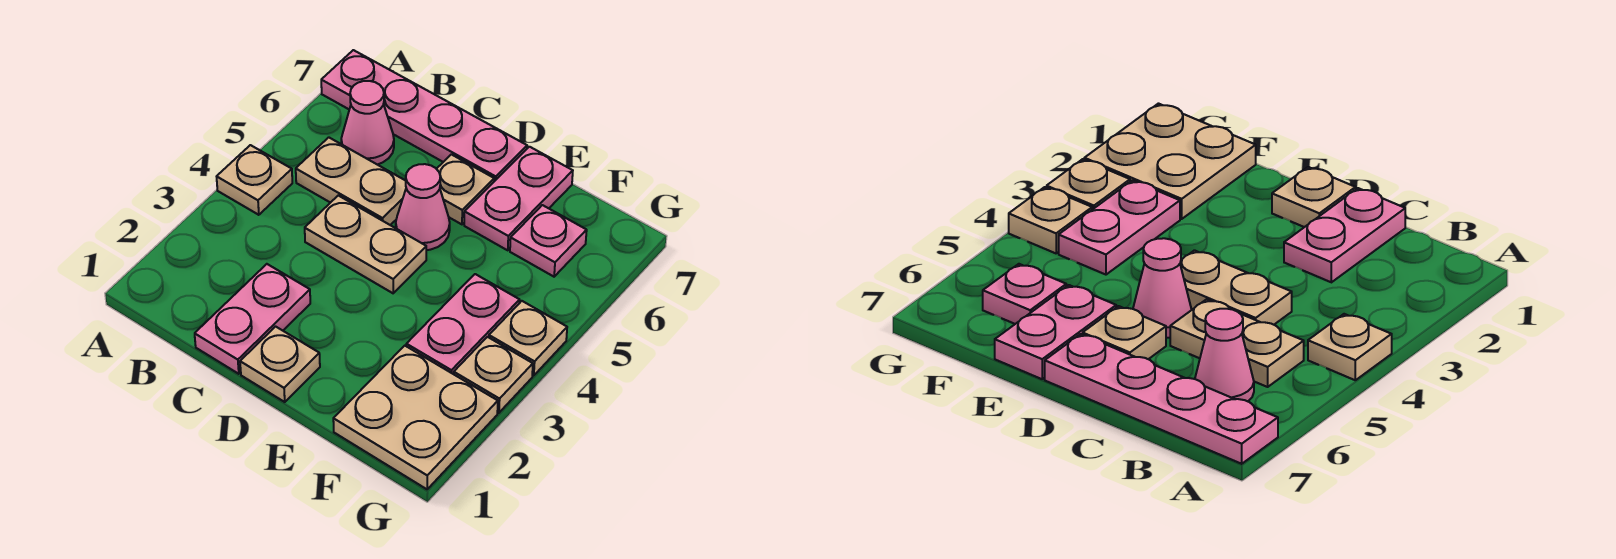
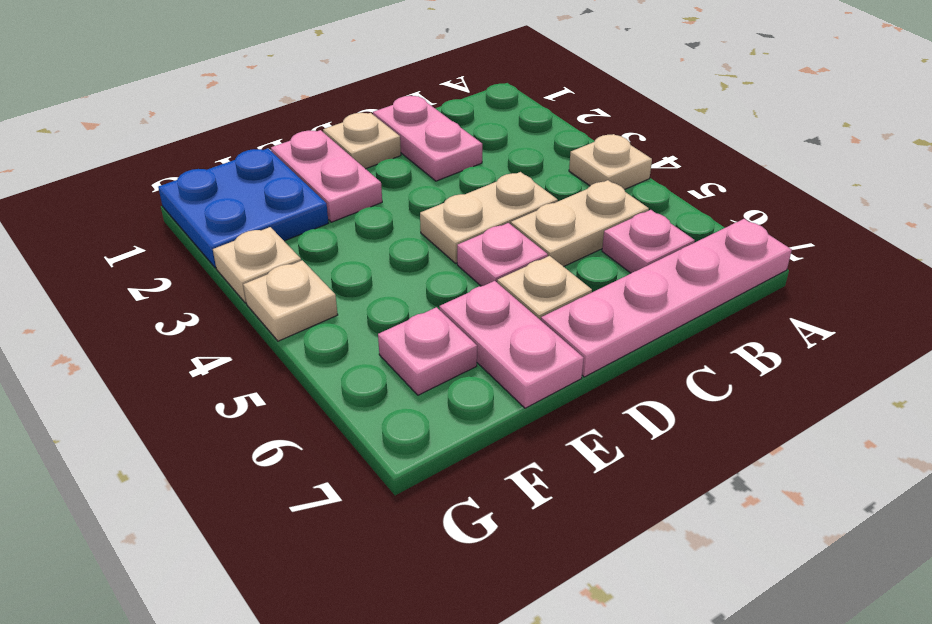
pink 1x1 cone [341,81,394,165] -> pink 1x1 plate [602,210,695,273]
pink 1x1 cone [396,164,450,250] -> pink 1x1 plate [457,223,548,286]
tan 2x2 plate [333,346,498,489] -> blue 2x2 plate [158,148,328,268]
pink 1x2 plate [406,274,520,374] -> pink 1x2 plate moved to [271,130,382,222]

